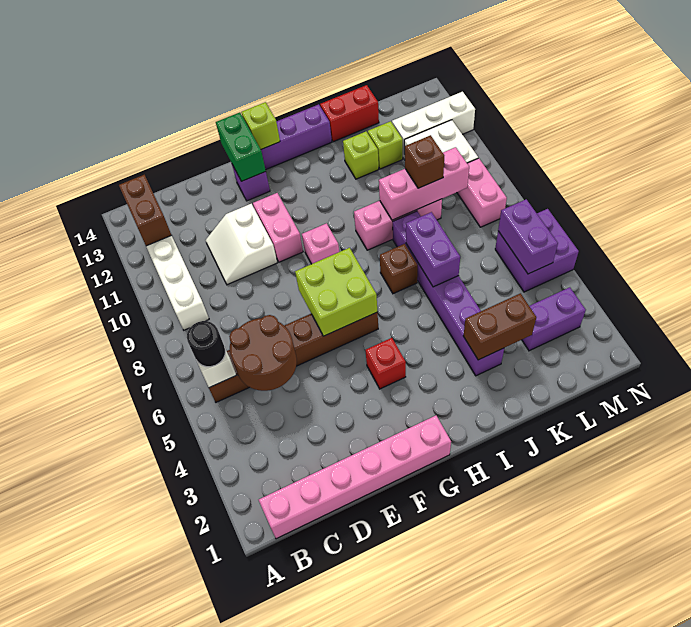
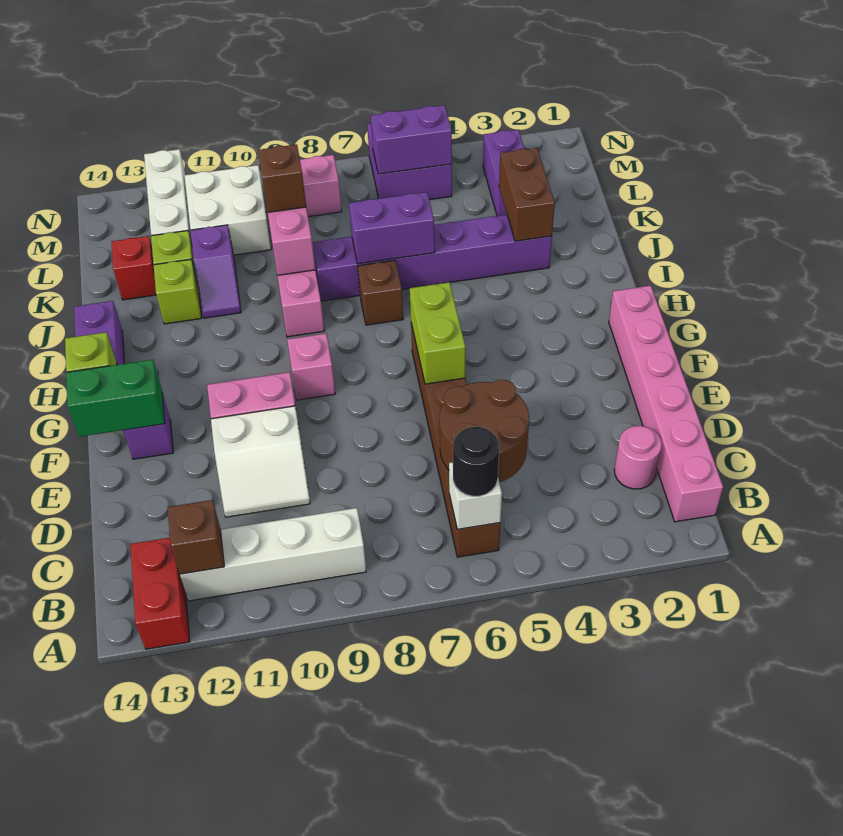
brown 1x2 brick [119,175,171,246] -> brown 1x1 brick [168,500,224,574]
none -> pink 1x1 round brick [614,426,662,489]
lime 2x2 brick [295,248,378,336] -> lime 1x2 brick [410,282,466,384]
red 1x1 brick [366,338,406,389] -> red 1x1 brick moved to [112,236,156,300]
none -> purple 1x2 slope [191,225,241,318]
red 1x2 brick [320,85,379,142] -> red 1x2 brick moved to [130,538,190,649]

